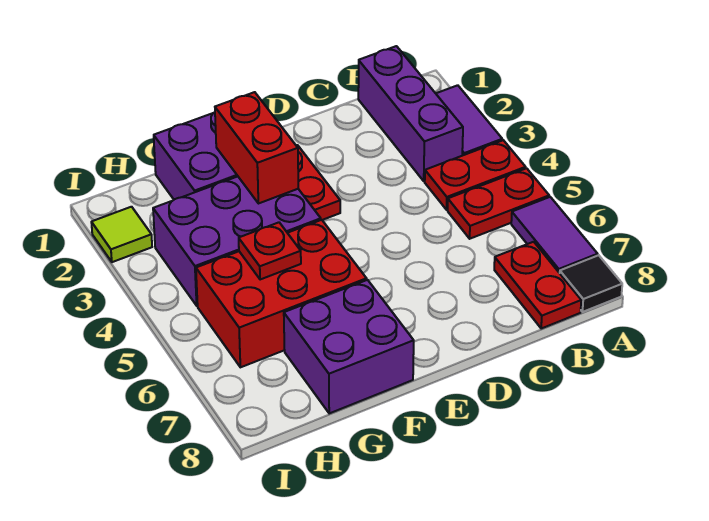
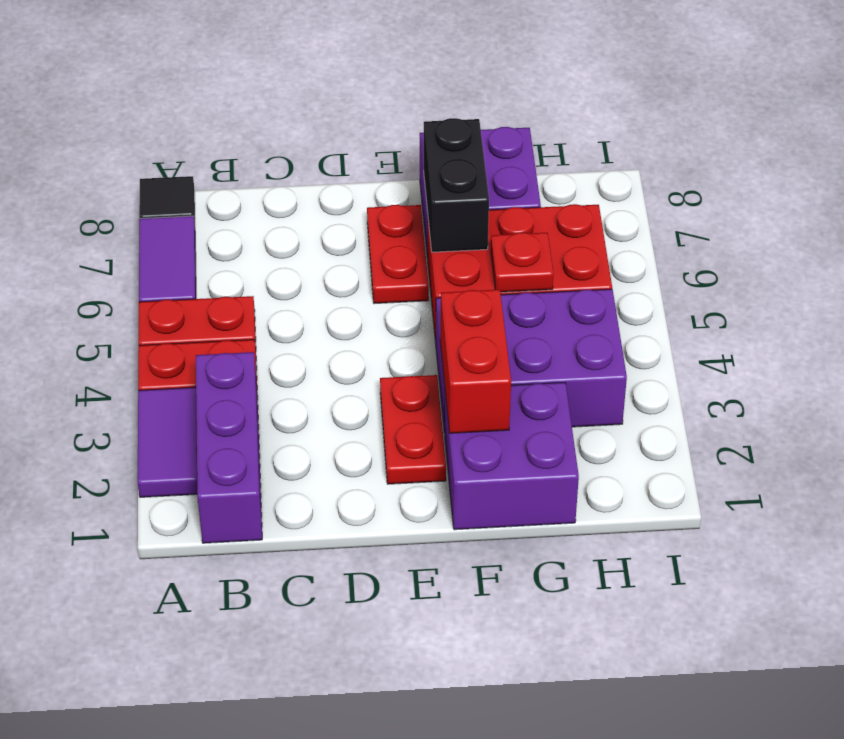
red 1x2 plate [494,242,581,328] -> red 1x2 plate moved to [367,205,429,304]
none -> black 1x2 brick [424,118,489,252]
lime 1x1 tile [91,207,152,262] -> none

